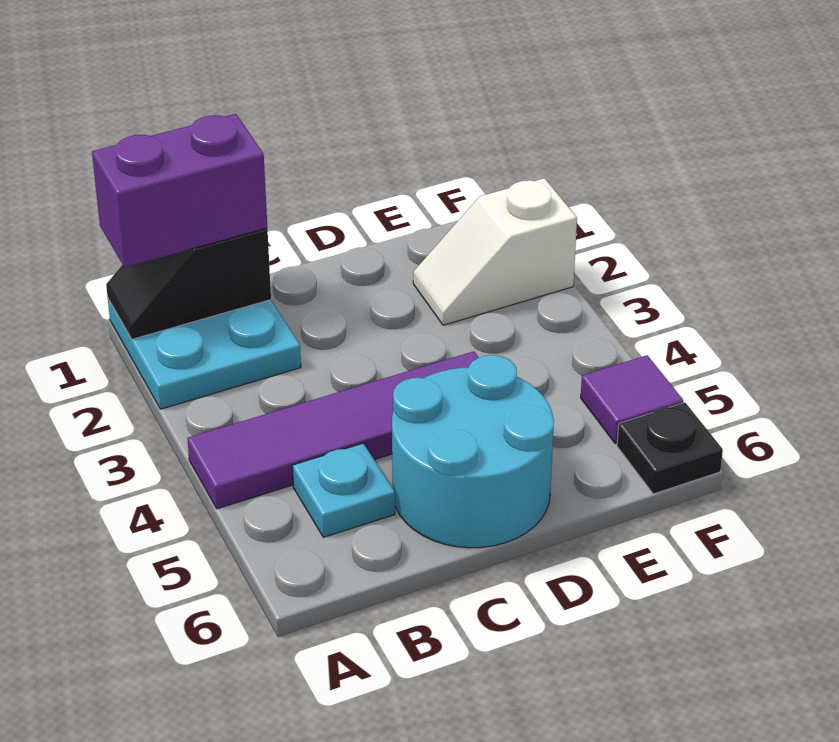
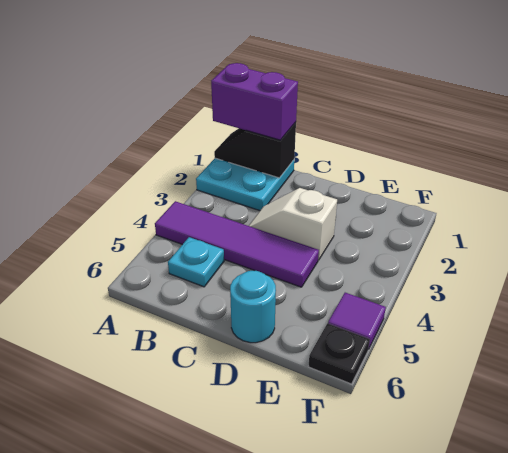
cyan 2x2 round brick [392,355,554,548] -> cyan 1x1 round brick [230,270,276,343]
white 1x2 slope [413,178,577,325] -> white 1x2 slope moved to [249,188,337,260]

